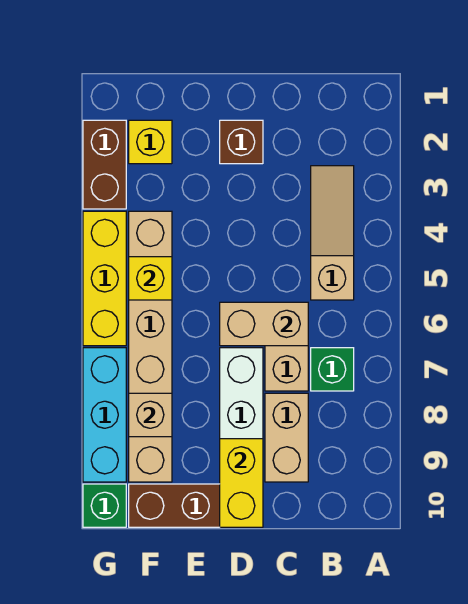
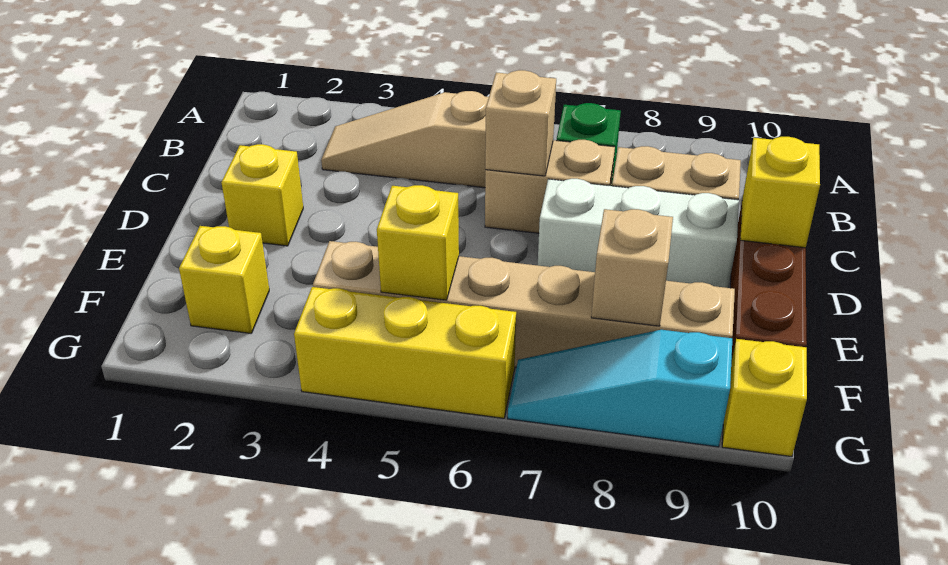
tan 1x2 brick [220,302,308,346] -> tan 1x1 brick [485,70,556,176]
brown 1x1 brick [220,120,263,164] -> yellow 1x1 brick [221,144,303,246]
yellow 1x2 brick [220,439,263,527] -> yellow 1x1 brick [740,137,820,248]
brown 1x2 brick [83,120,126,209] -> none
cyan 1x3 brick [83,348,126,482] -> cyan 1x3 slope [508,330,732,447]
green 1x1 brick [83,484,126,527] -> yellow 1x1 brick [722,339,807,457]

